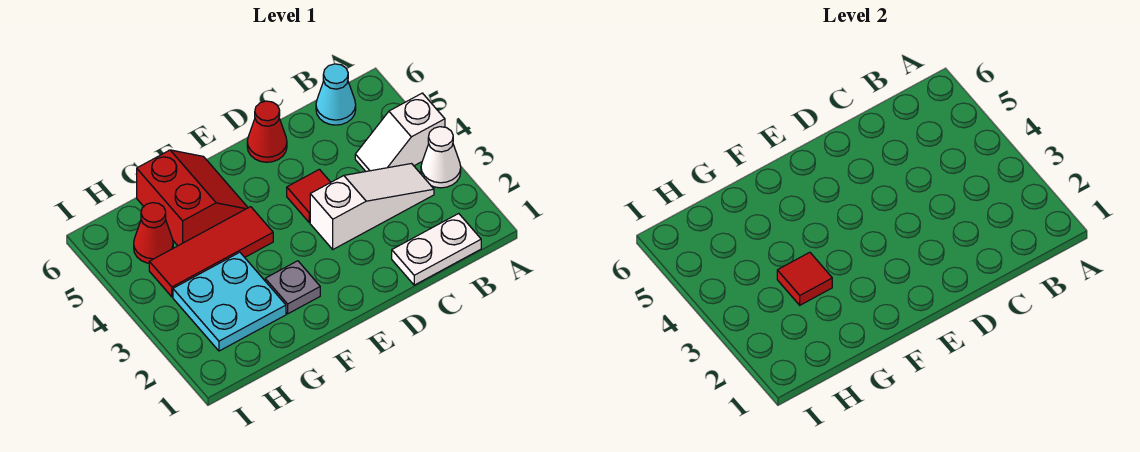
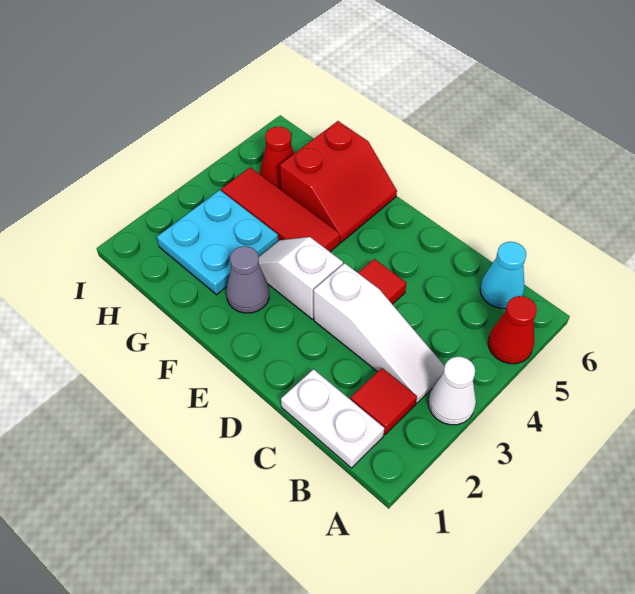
white 1x2 slope [355,93,445,171] -> white 1x2 slope moved to [258,237,343,319]
red 1x1 cone [247,101,287,162] -> red 1x1 cone moved to [488,296,537,364]
grey 1x1 plate [265,261,320,314] -> grey 1x1 cone [226,246,269,313]
red 1x1 tile [777,252,832,305] -> red 1x1 tile moved to [351,368,417,435]

